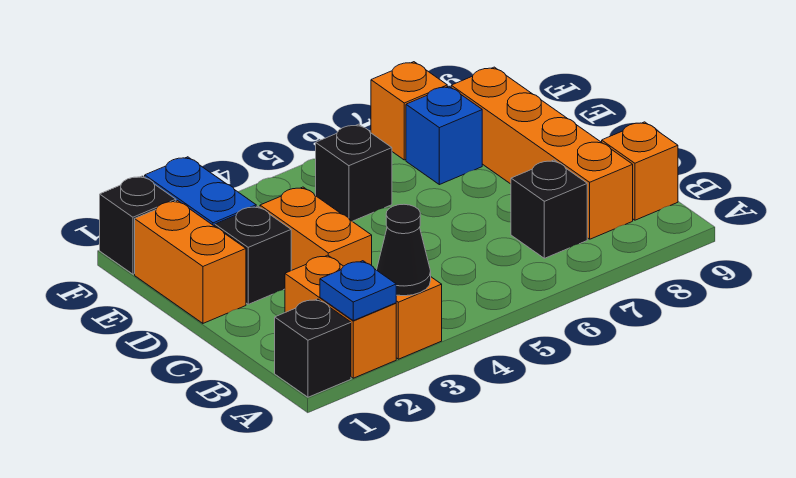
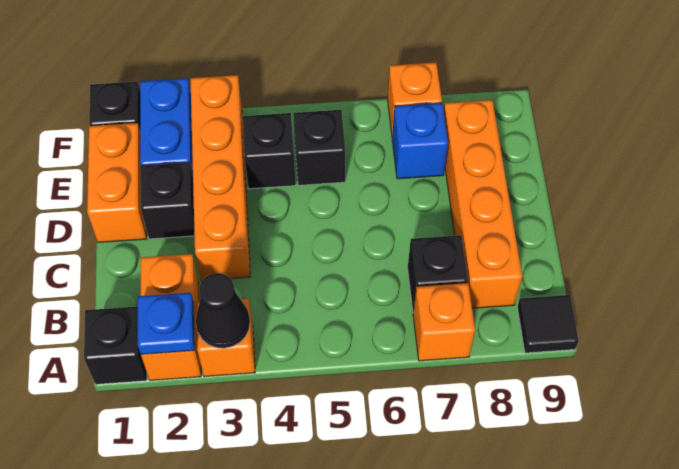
none -> black 1x1 tile [517,295,579,353]
orange 1x1 brick [602,122,678,220] -> orange 1x1 brick moved to [413,283,475,361]
orange 1x2 brick [260,187,372,270] -> orange 1x4 brick [190,75,250,281]
none -> black 1x1 brick [243,113,296,189]

